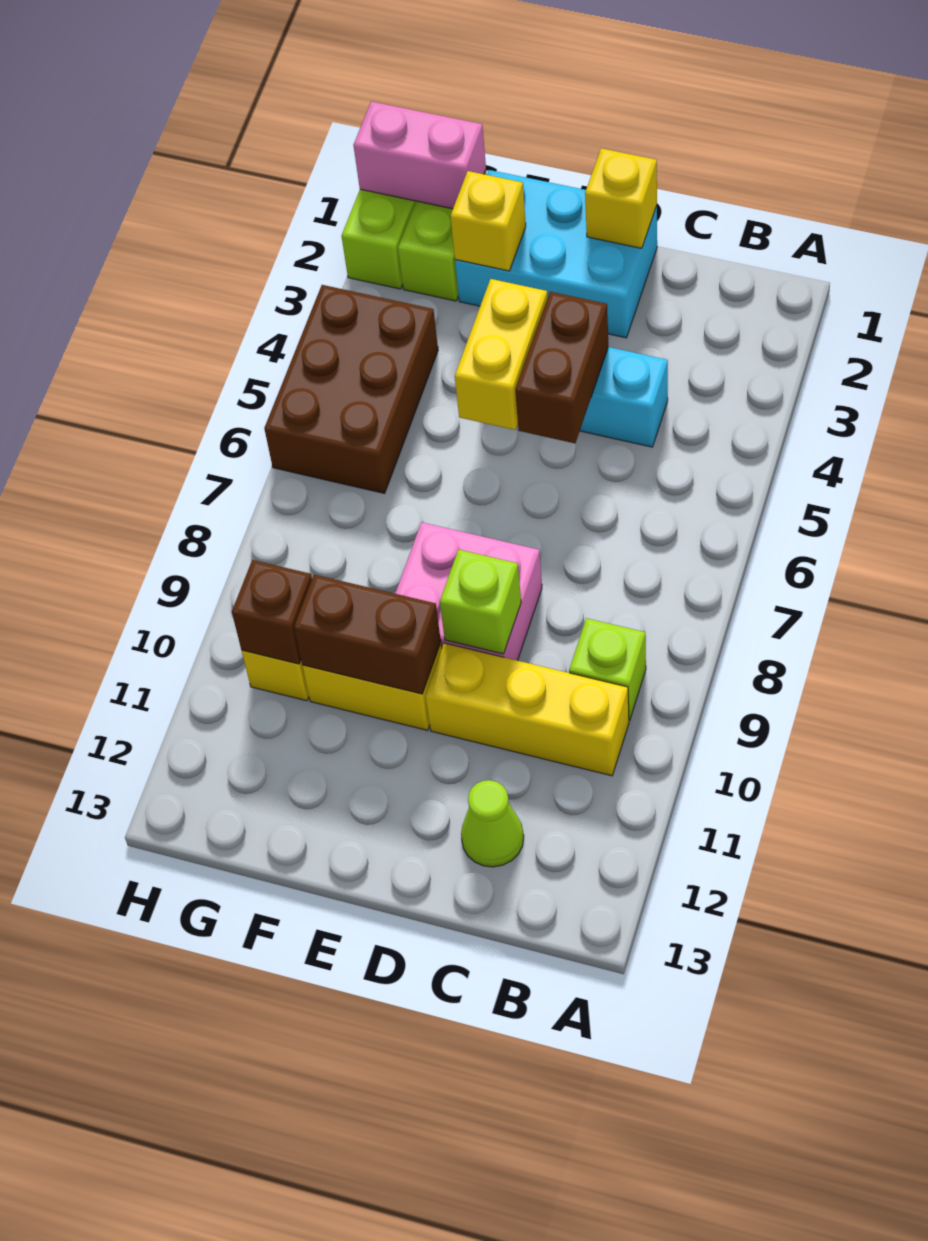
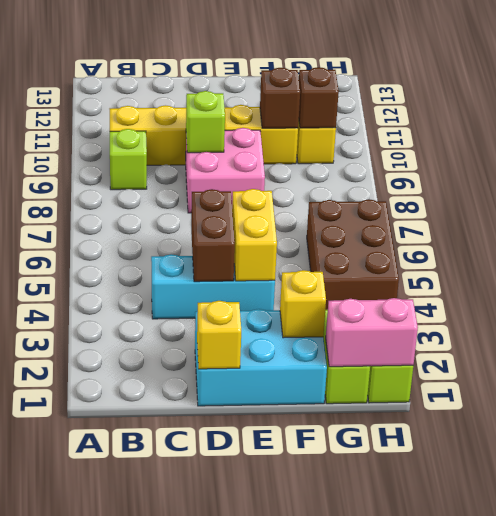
lime 1x1 cone [461,780,524,867] -> none
brown 1x2 brick [294,575,441,694] -> brown 1x1 brick [260,68,300,128]

